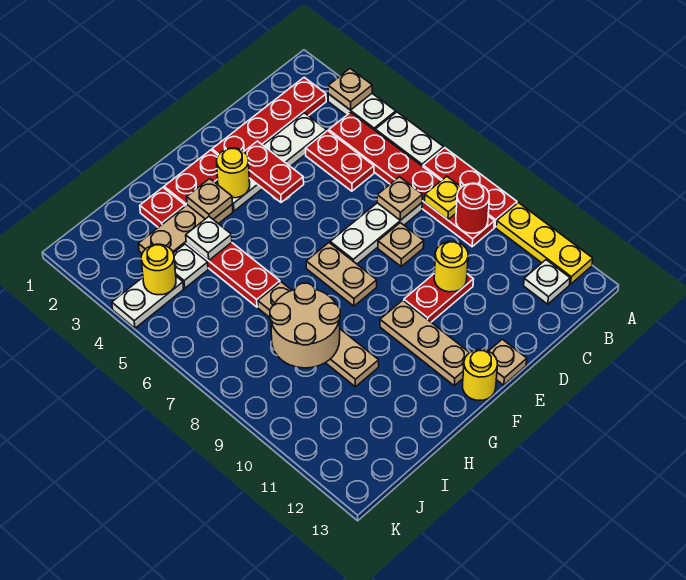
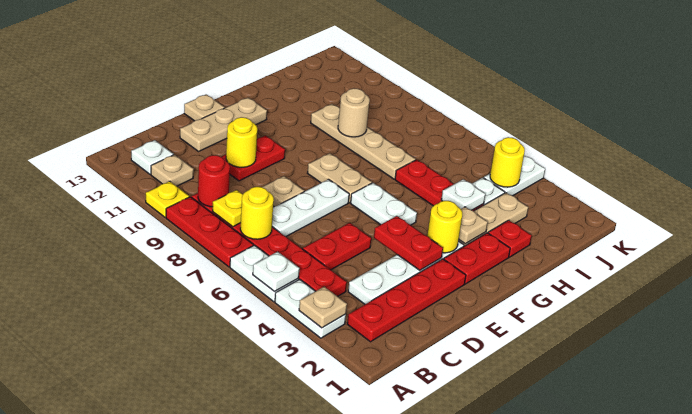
none -> white 1x1 plate [253,252,299,292]
yellow 1x3 plate [496,203,593,284] -> yellow 1x1 plate [146,181,189,217]
red 1x2 plate [306,131,374,191] -> red 1x2 plate turned to [303,223,371,270]
tan 1x1 plate [377,177,423,220] -> tan 1x1 plate moved to [151,155,194,186]
none -> white 1x2 plate [351,183,417,225]
tan 1x3 plate [380,300,470,386] -> tan 1x3 plate turned to [180,98,267,151]
yellow 1x1 round brick [463,350,498,400] -> yellow 1x1 round brick moved to [240,187,274,239]
tan 2x2 round brick [270,283,340,368] -> tan 1x1 round brick [338,88,370,137]

